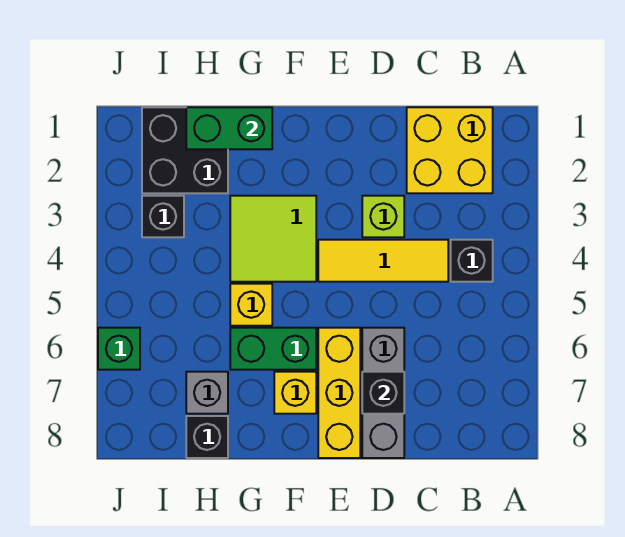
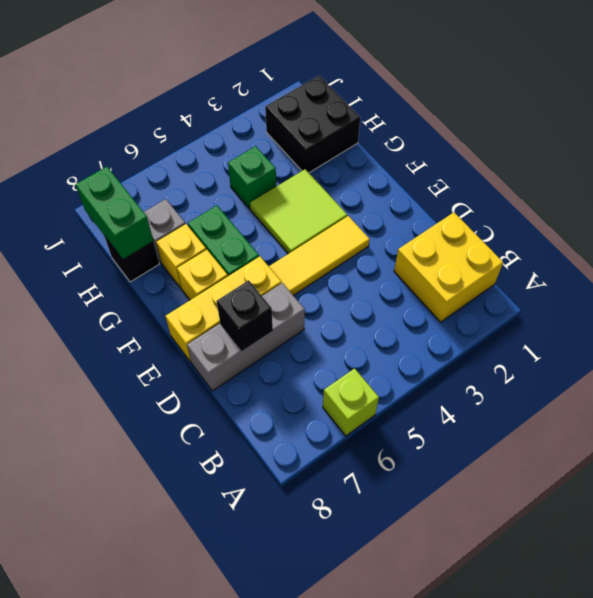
black 1x1 brick [451,240,493,282] -> none
yellow 1x3 tile [318,240,448,282] -> yellow 1x3 tile turned to [269,216,370,296]
lime 1x1 brick [362,196,404,237] -> lime 1x1 brick moved to [323,369,379,436]
green 1x2 brick [186,107,272,149] -> green 1x2 brick moved to [76,167,153,259]
yellow 1x1 brick [230,284,272,326] -> yellow 1x1 brick moved to [156,224,206,288]
black 1x1 brick [142,196,184,237] -> none
green 1x1 brick [98,328,140,370] -> green 1x1 brick moved to [228,146,276,209]

